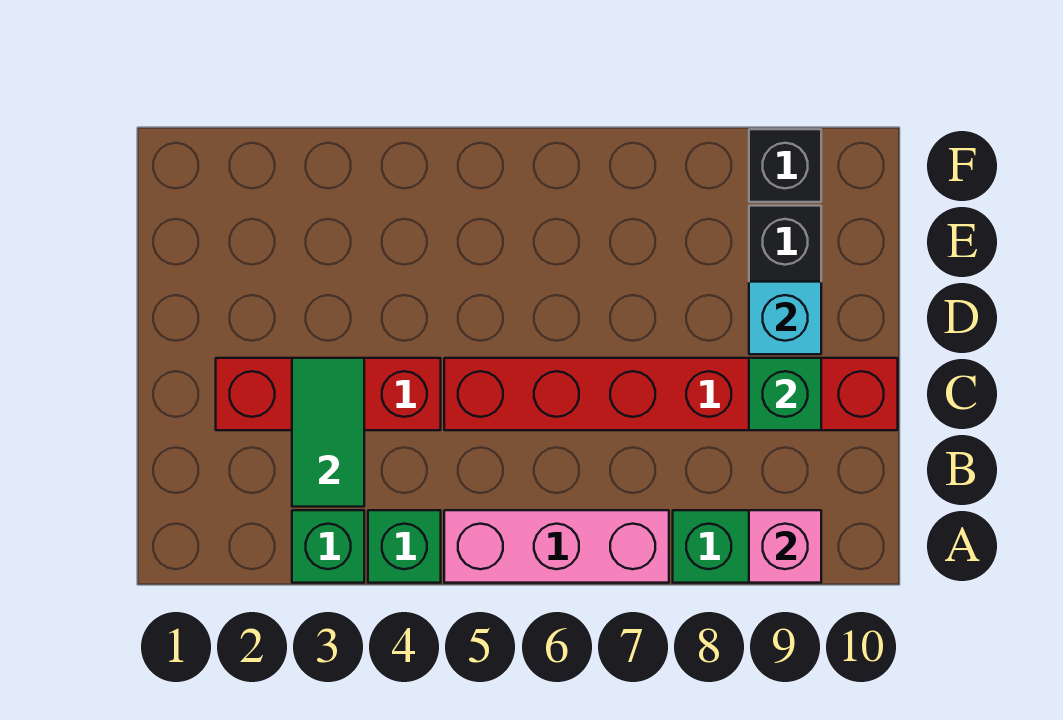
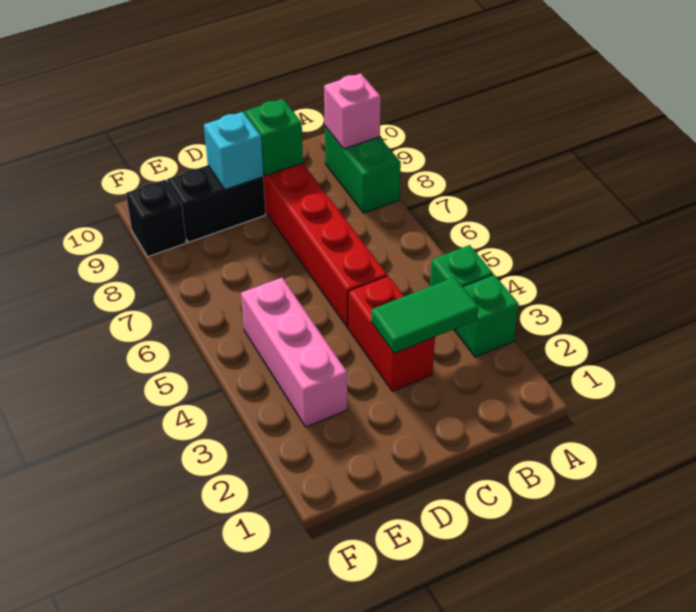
pink 1x3 brick [444,510,669,583] -> pink 1x3 brick moved to [241,278,347,427]
red 1x3 brick [216,358,441,430] -> red 1x2 brick [348,276,435,391]

